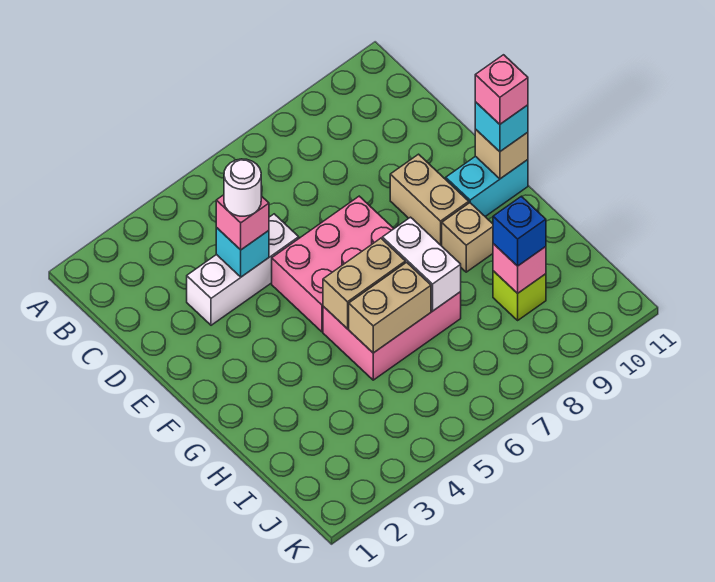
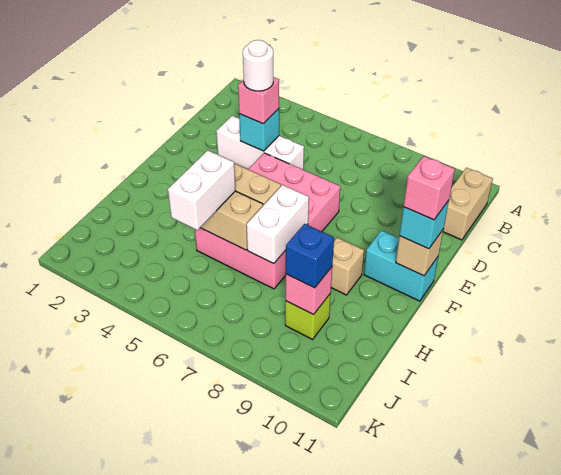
tan 1x2 brick [390,154,469,246] -> tan 1x2 brick moved to [443,168,493,240]
none -> white 1x2 brick [168,150,235,230]

